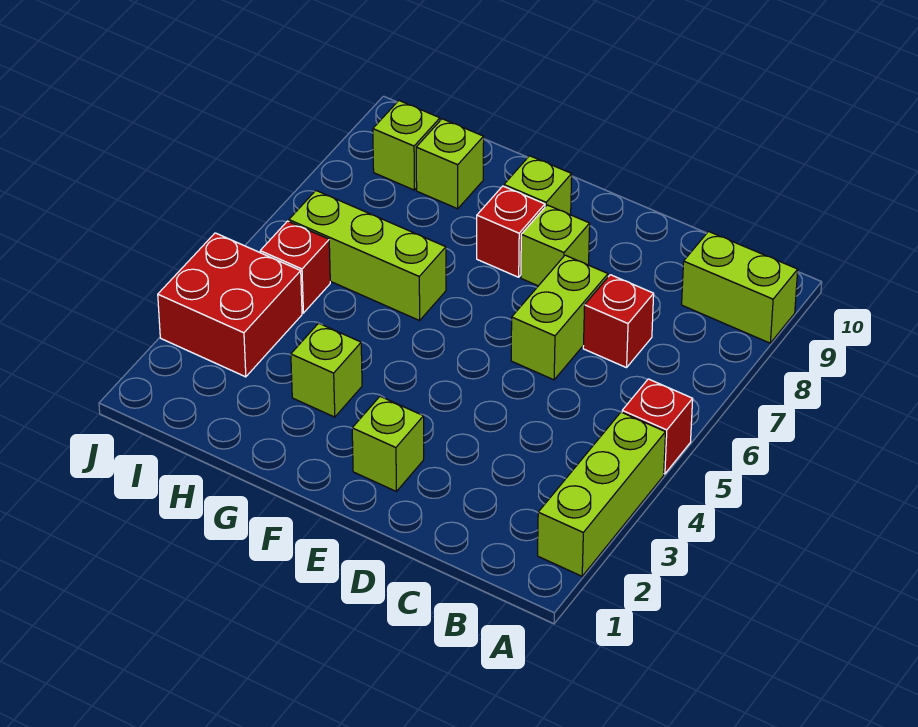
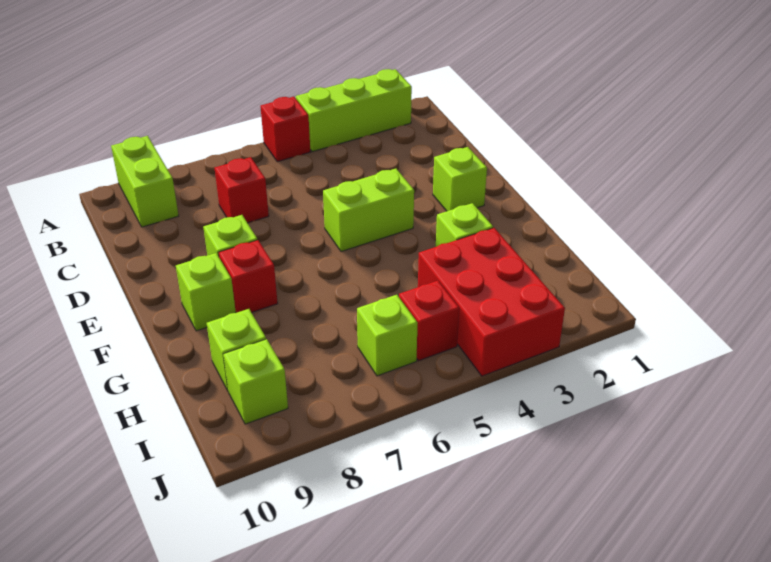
lime 1x2 brick [511,255,608,380] -> lime 1x2 brick moved to [323,169,414,251]
lime 1x3 brick [289,191,446,321] -> lime 1x1 brick [357,295,418,376]
red 2x2 brick [158,233,302,377] -> red 2x3 brick [418,228,565,376]

